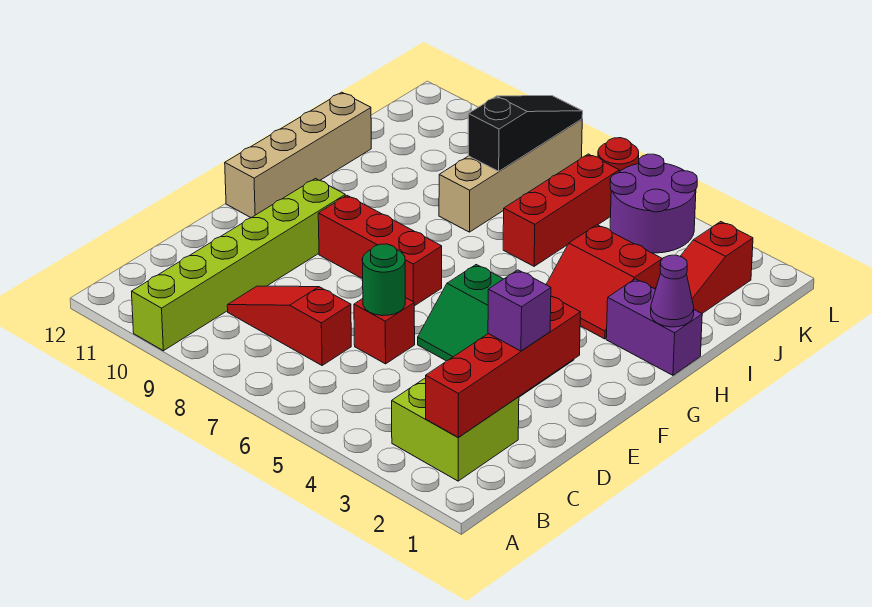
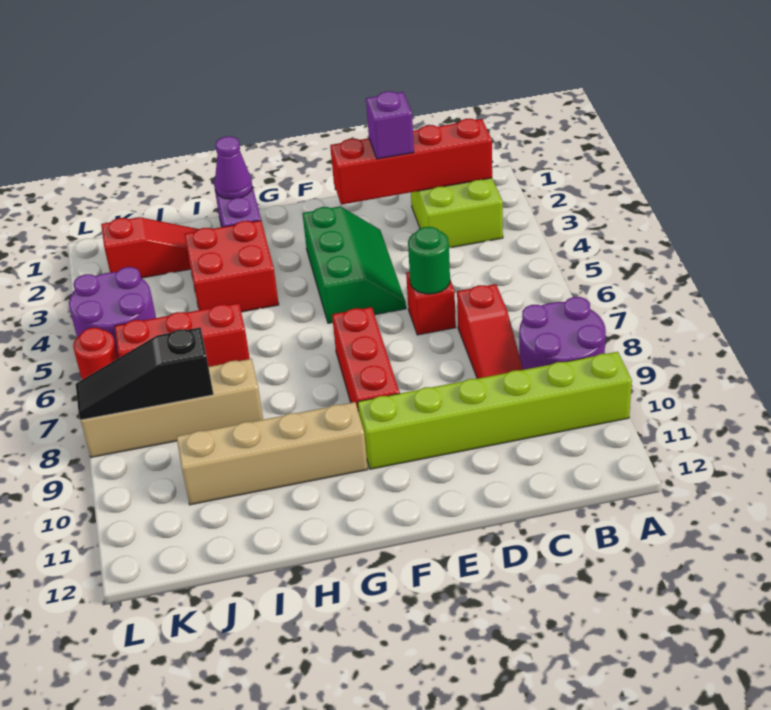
none -> purple 2x2 round brick [519,297,606,370]
tan 1x4 brick [225,92,371,218] -> tan 1x4 brick moved to [177,402,368,505]
red 2x2 slope [546,225,662,339] -> red 2x2 brick [184,220,279,312]

